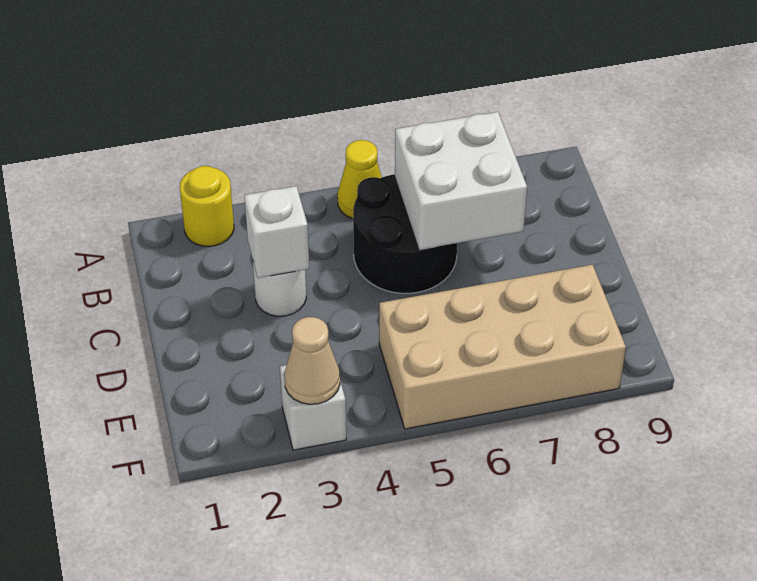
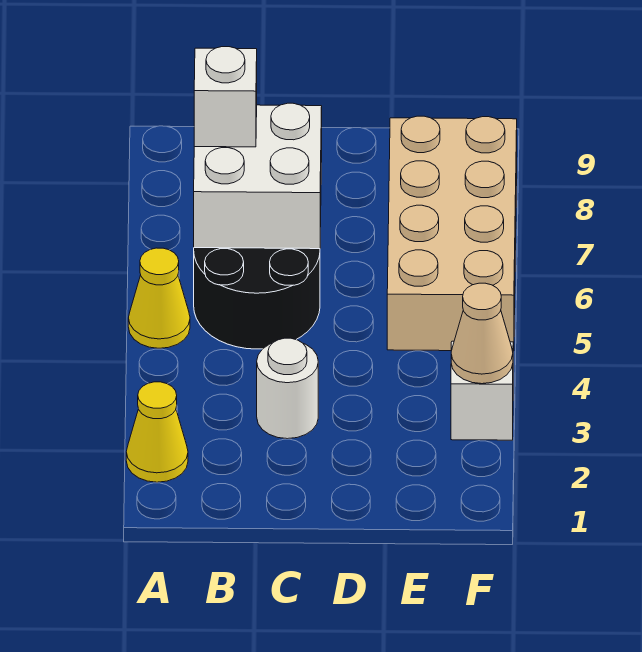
yellow 1x1 round brick [180,166,234,246] -> yellow 1x1 cone [126,382,188,482]
white 1x1 brick [244,186,309,278] -> white 1x1 brick moved to [194,47,257,147]

